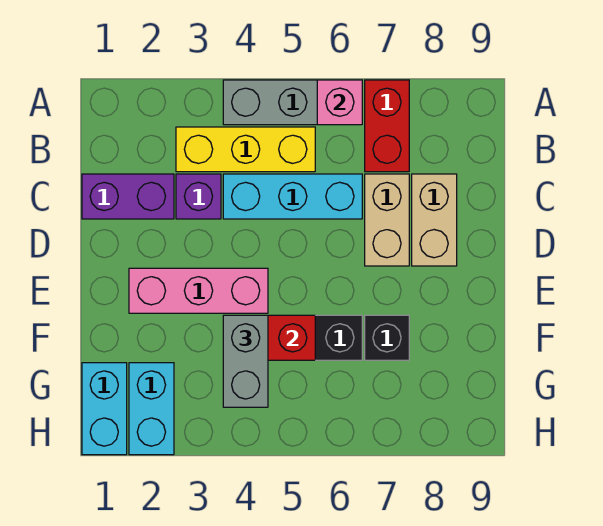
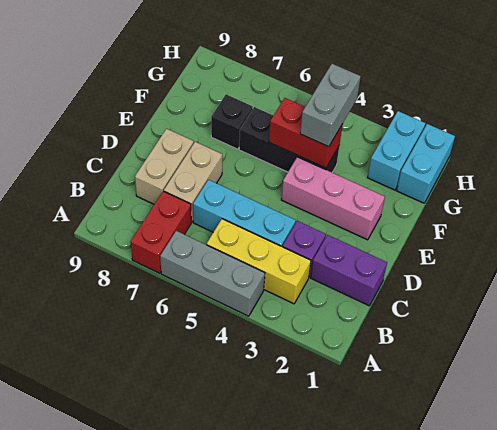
pink 1x1 brick [317,80,362,125] -> none

